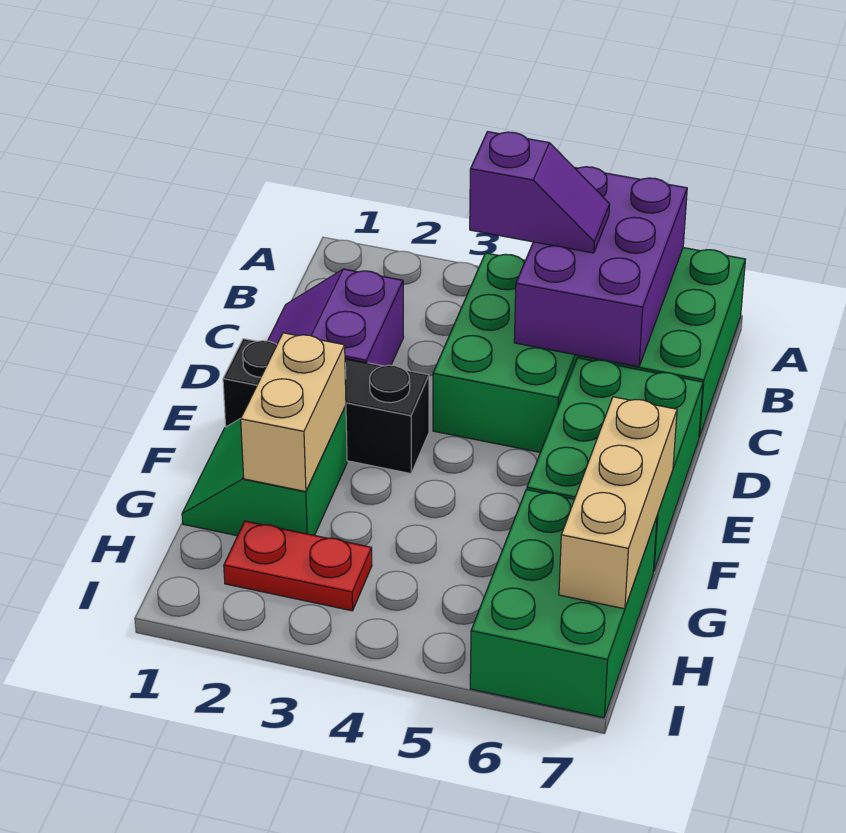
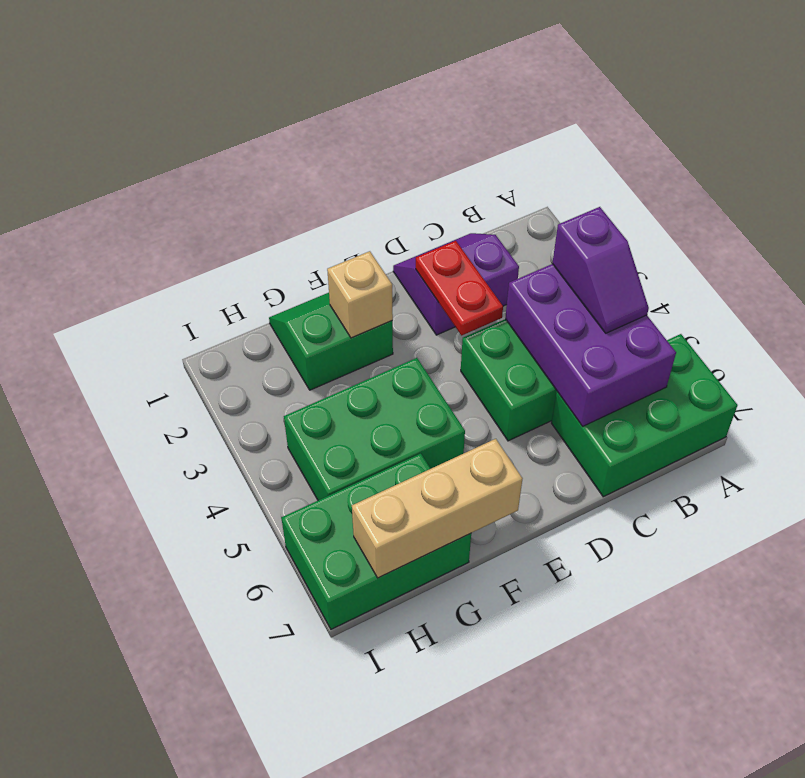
purple 2x3 brick [514,167,687,367] -> purple 2x3 brick turned to [505,264,676,426]
green 2x3 brick [527,358,703,572] -> green 2x3 brick moved to [284,358,465,500]
black 1x3 brick [223,339,429,474] -> none
tan 1x2 brick [241,333,346,492] -> tan 1x1 brick [327,251,393,338]
red 1x2 plate [224,521,372,611] -> red 1x2 plate moved to [415,241,503,336]

